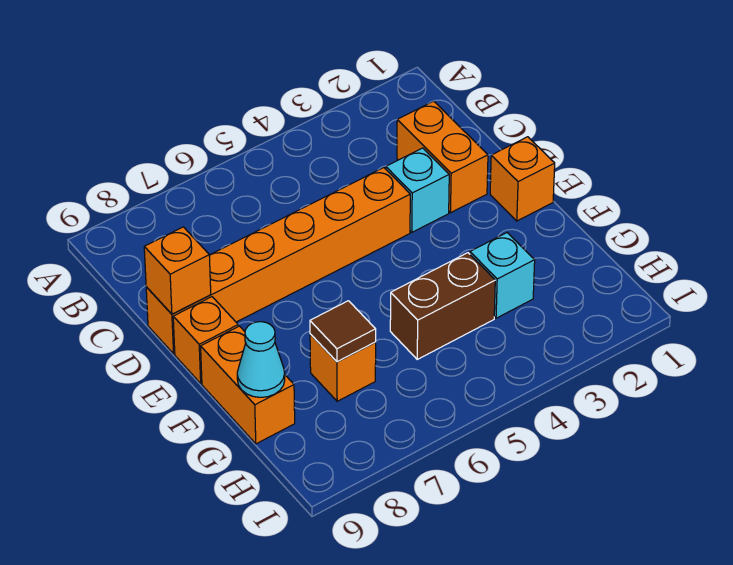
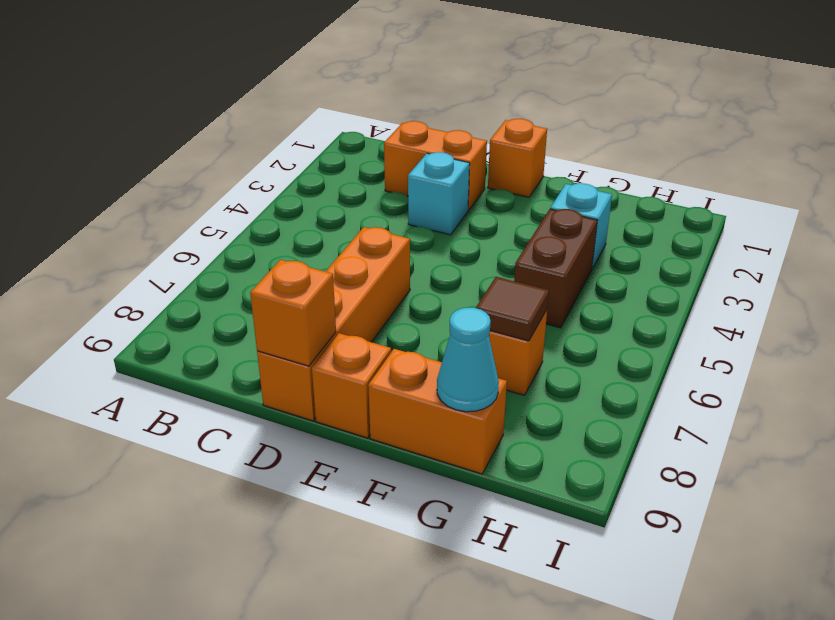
orange 1x6 brick [146,168,410,354] -> orange 1x4 brick [257,227,410,421]

